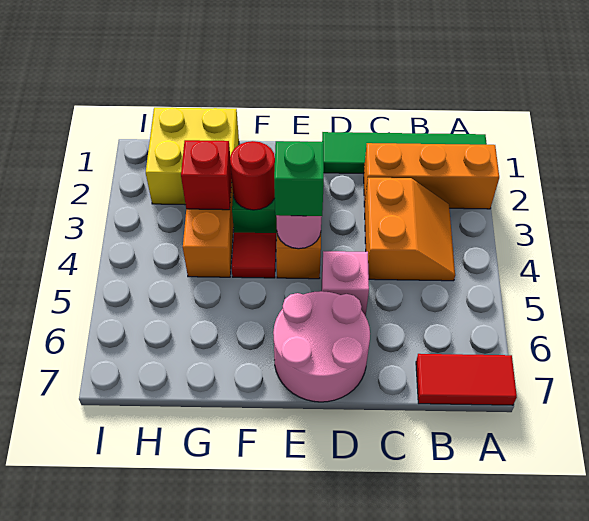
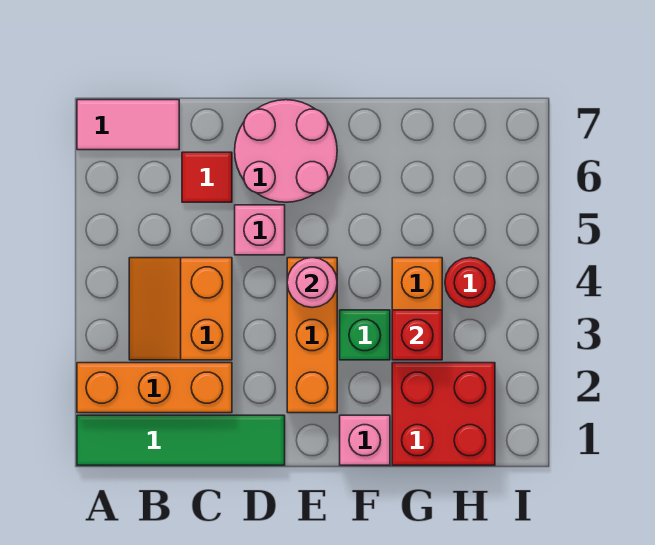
red 1x2 tile [416,354,517,405] -> pink 1x2 tile [77,100,179,150]
green 1x1 brick [274,141,324,216] -> none
none -> pink 1x1 brick [340,415,390,465]
red 1x1 round brick [230,141,275,210] -> red 1x1 round brick moved to [445,258,495,307]
red 1x1 tile [232,233,276,278] -> red 1x1 tile moved to [182,152,232,202]
yellow 2x2 brick [146,107,239,205] -> red 2x2 brick [392,363,495,465]

